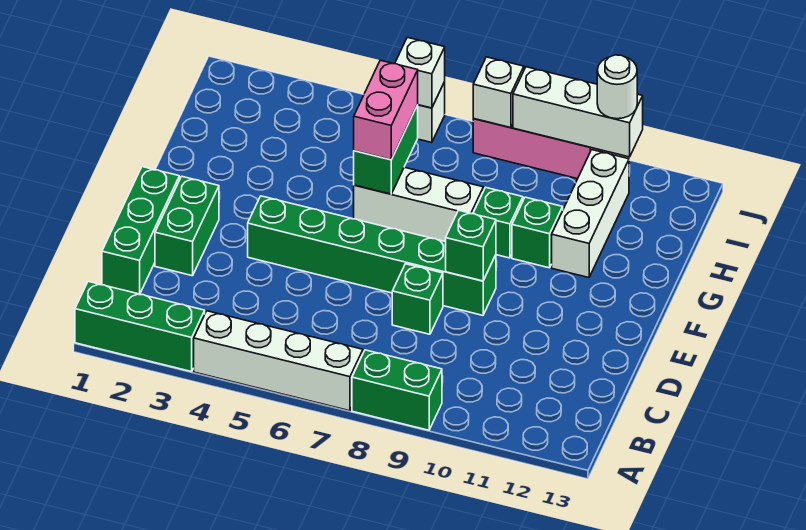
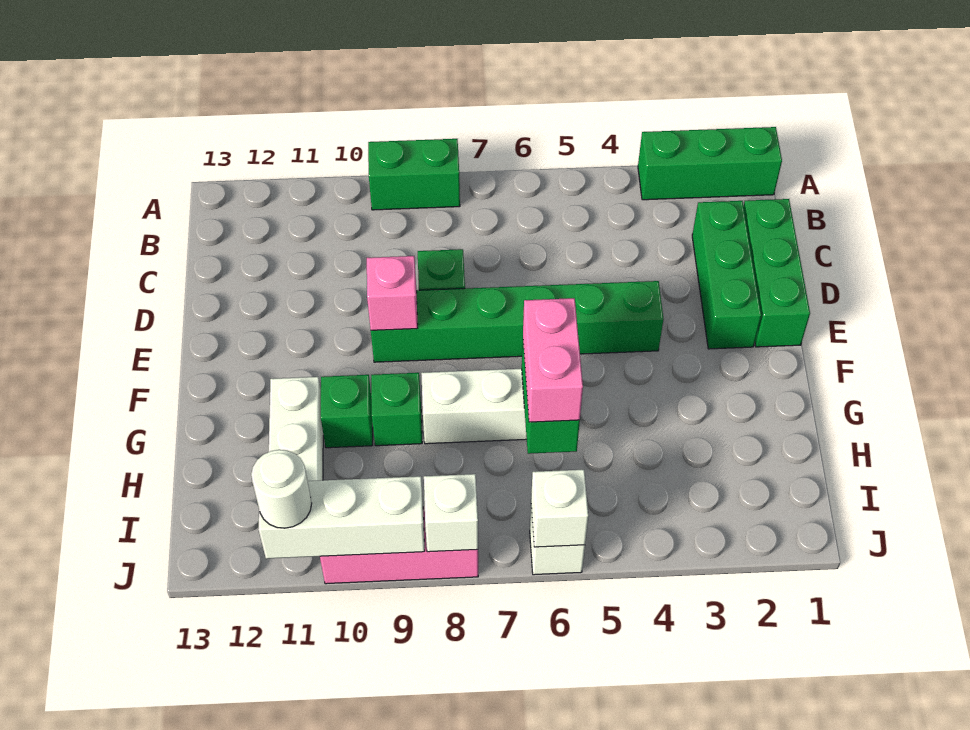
white 1x4 brick [194,311,363,411] -> none
green 1x2 brick [155,176,219,276] -> green 1x3 brick [692,201,761,349]
green 1x1 brick [446,210,496,281] -> pink 1x1 brick [367,256,418,330]

